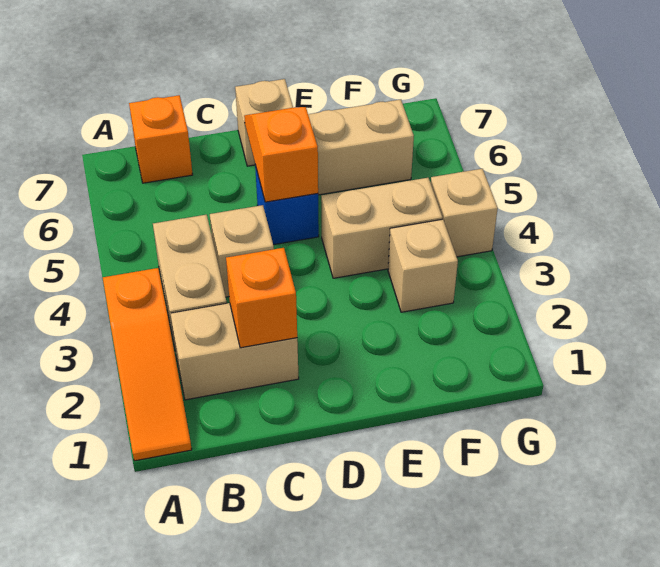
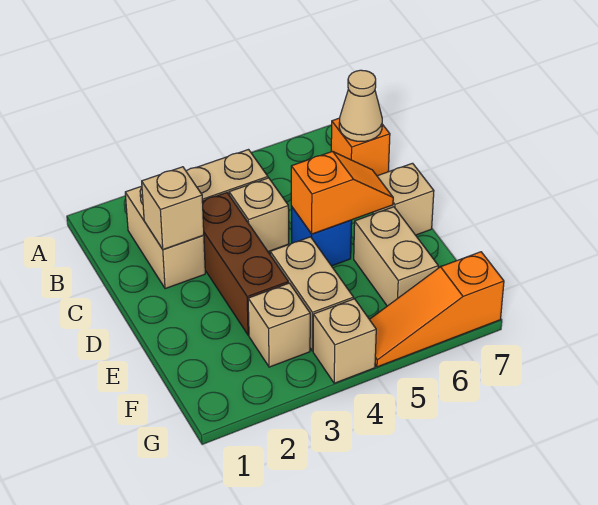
orange 1x3 slope [103,268,192,461] -> orange 1x3 slope moved to [369,252,504,367]
none -> tan 1x1 cone [339,70,382,141]
orange 1x1 brick [226,248,297,348] -> tan 1x1 brick [142,167,204,250]
none -> brown 1x3 brick [202,193,288,335]

